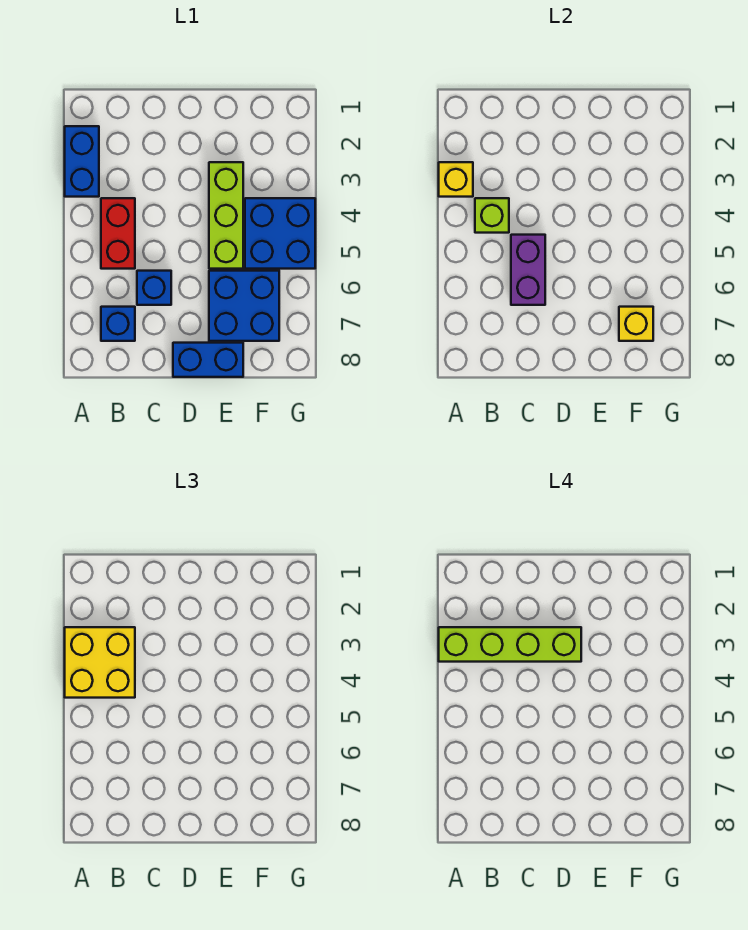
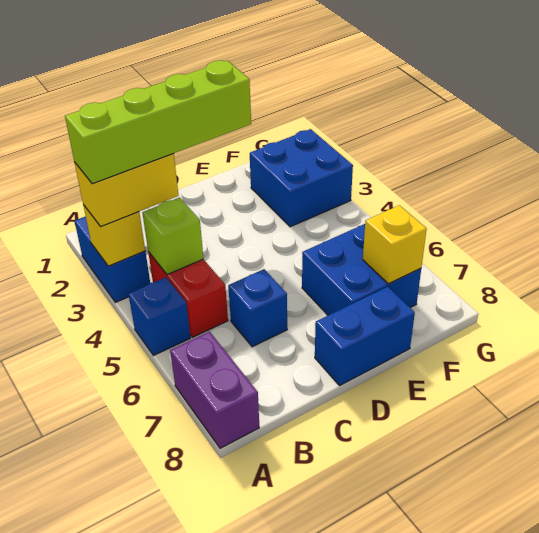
yellow 2x2 brick [65,627,135,698] -> yellow 1x2 brick [74,154,179,227]
blue 1x1 brick [101,307,135,341] -> blue 1x1 brick moved to [128,277,190,356]
purple 1x2 brick [511,235,545,305] -> purple 1x2 brick moved to [170,332,259,448]
lime 1x3 brick [209,162,243,269] -> none
blue 2x2 brick [245,198,315,269] -> blue 2x2 brick moved to [250,129,353,227]

